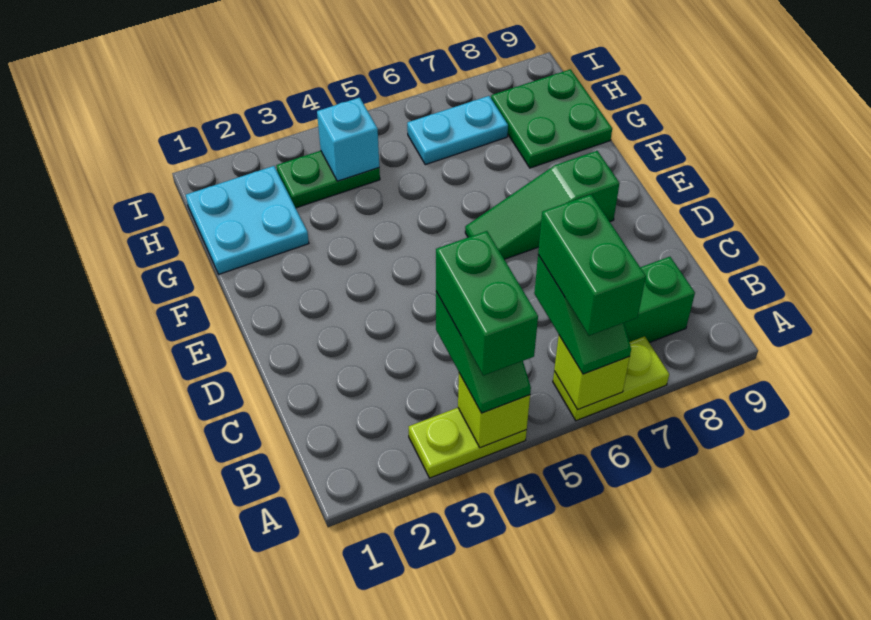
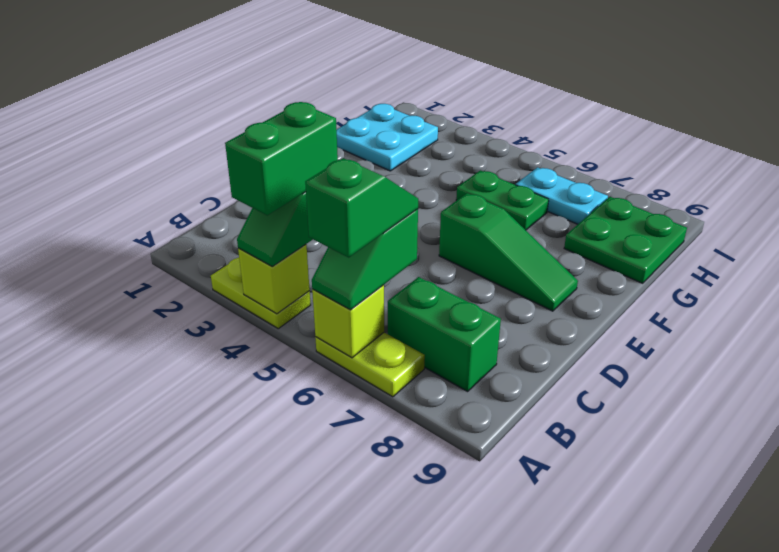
green 1x2 brick [538,195,646,336] -> green 1x2 slope [305,158,418,258]
green 1x3 slope [465,151,620,259] -> green 1x3 slope turned to [439,193,578,311]
green 1x2 plate [276,151,380,208] -> green 1x2 plate moved to [456,170,549,230]
cyan 1x1 brick [317,98,379,181] -> none

